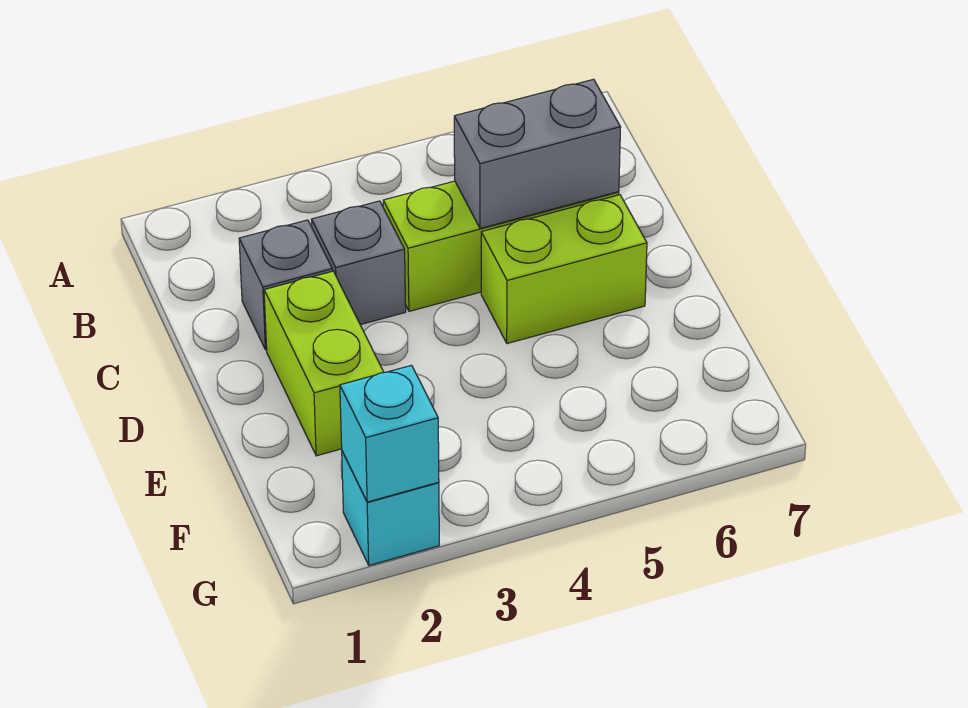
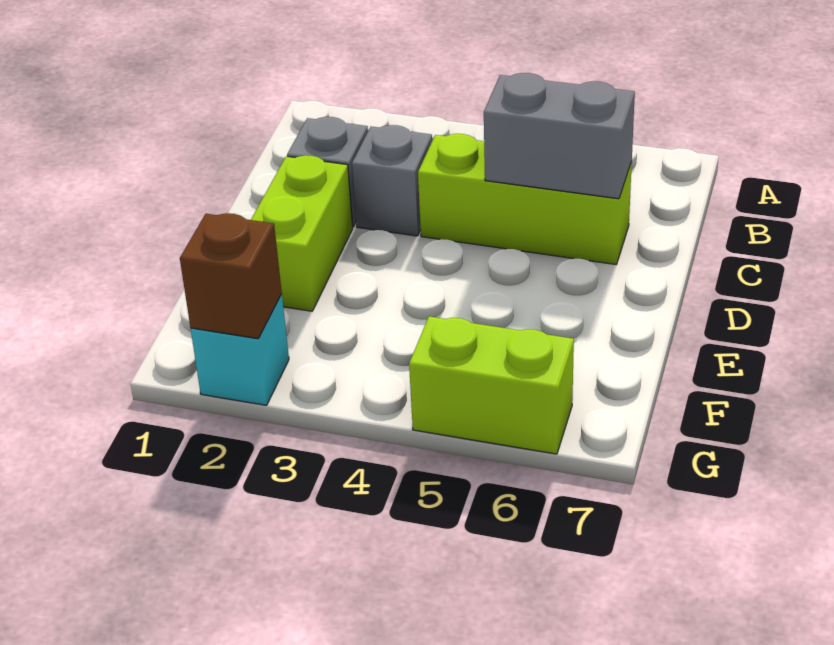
lime 1x2 brick [481,195,647,344] -> lime 1x2 brick moved to [409,316,574,454]
cyan 1x1 brick [340,365,439,502] -> brown 1x1 brick [180,213,282,339]

